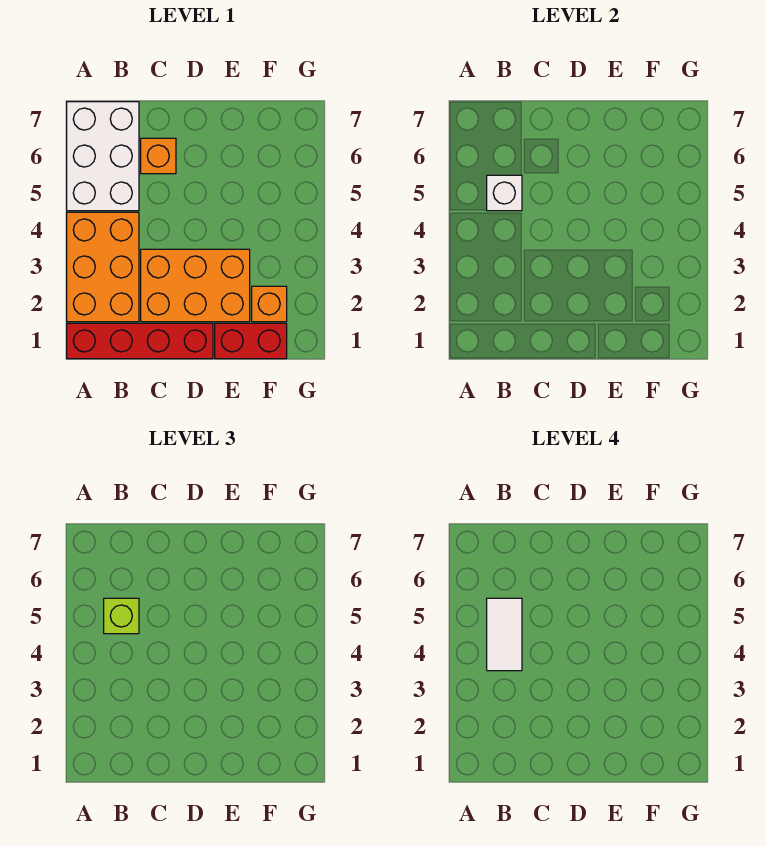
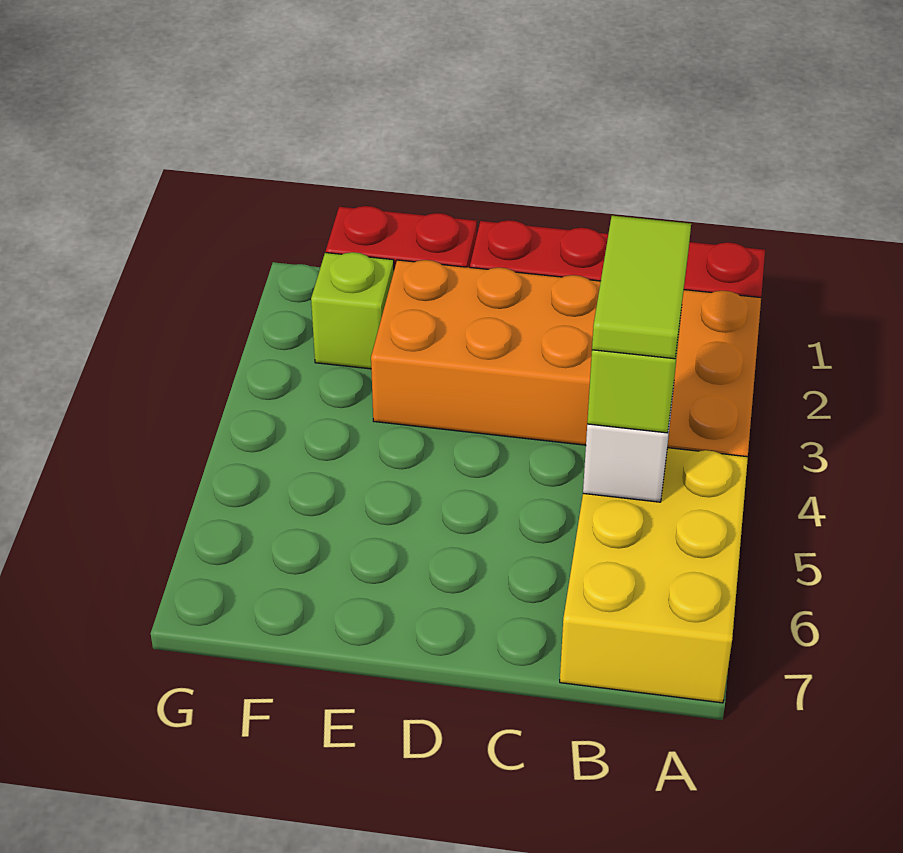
white 2x3 brick [67,102,139,211] -> yellow 2x3 brick [560,448,748,703]
white 1x2 tile [487,598,522,671] -> lime 1x2 tile [592,216,691,359]
orange 1x1 brick [141,138,176,174] -> none
orange 1x1 brick [252,286,287,322] -> lime 1x1 brick [311,252,394,369]

